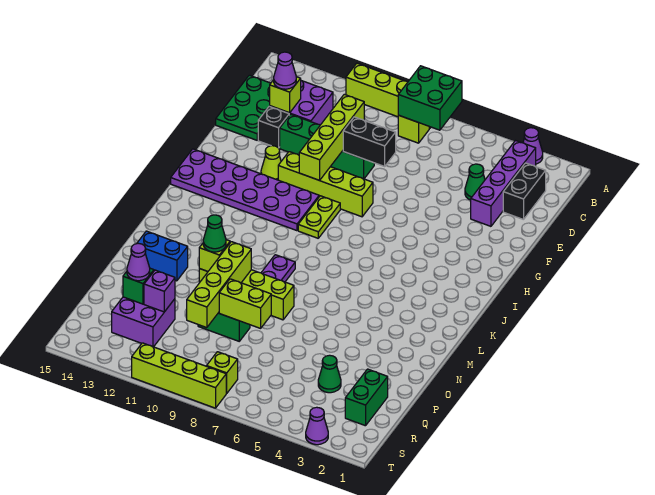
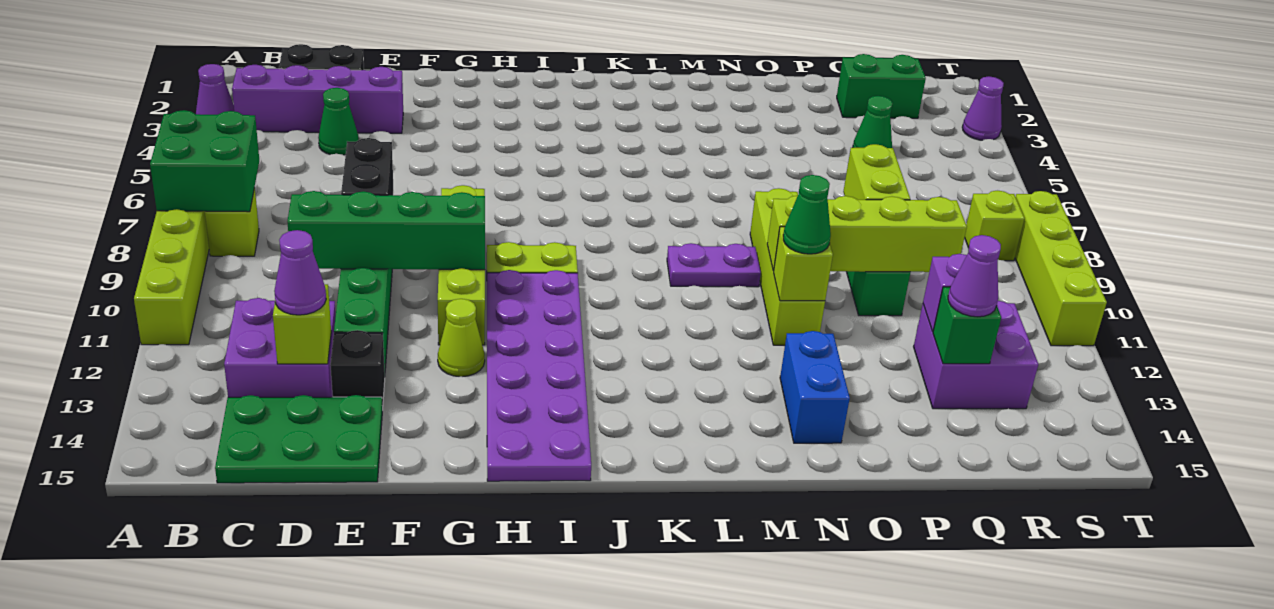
lime 1x4 brick [299,94,364,180] -> green 1x4 brick [287,191,485,270]

